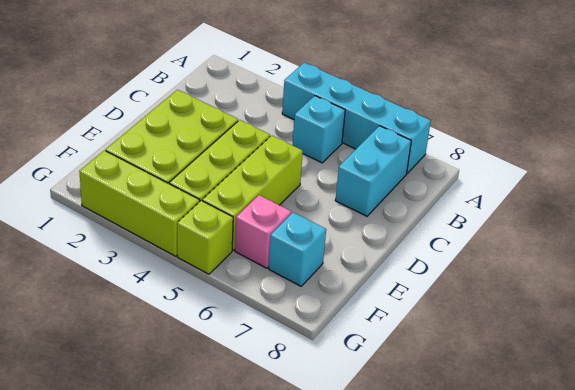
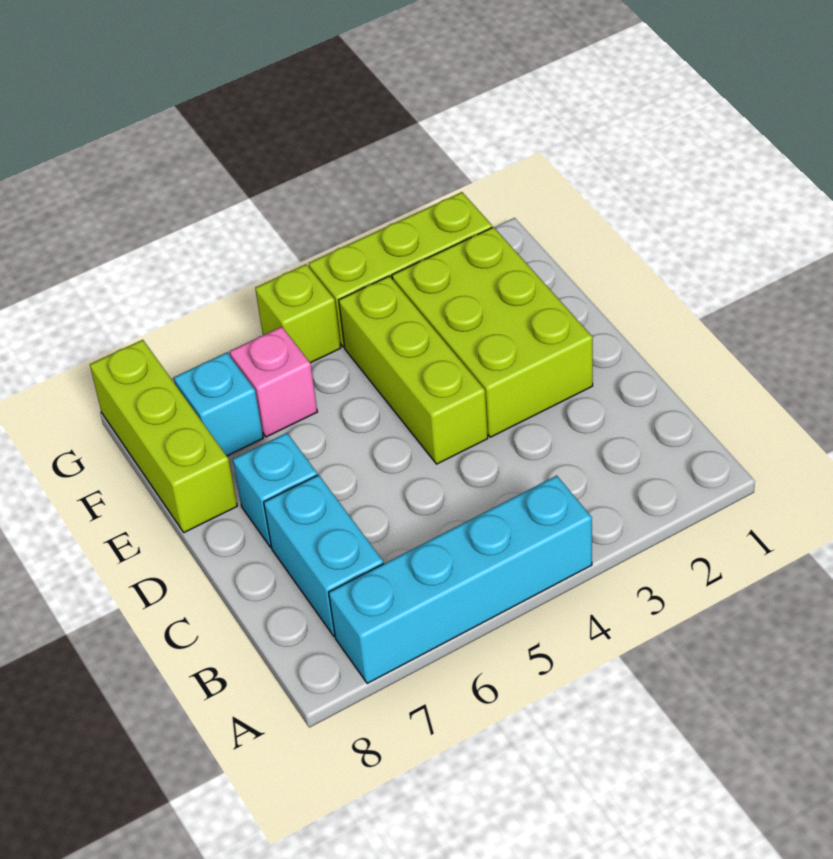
cyan 1x1 brick [293,96,345,163] -> cyan 1x1 brick moved to [233,433,317,547]
lime 1x3 brick [202,135,303,250] -> lime 1x3 brick moved to [90,340,237,533]

